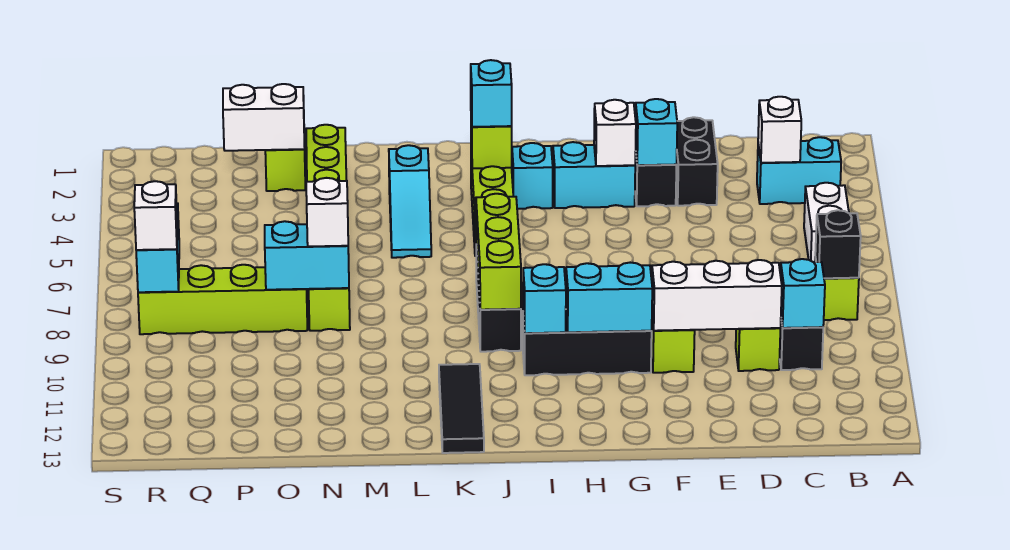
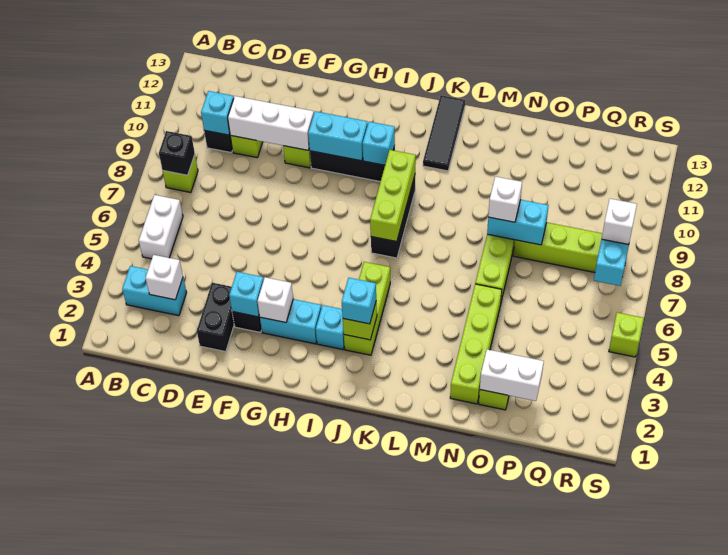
cyan 1x3 slope [389,145,431,258] -> none
none -> lime 1x1 brick [609,313,644,357]

